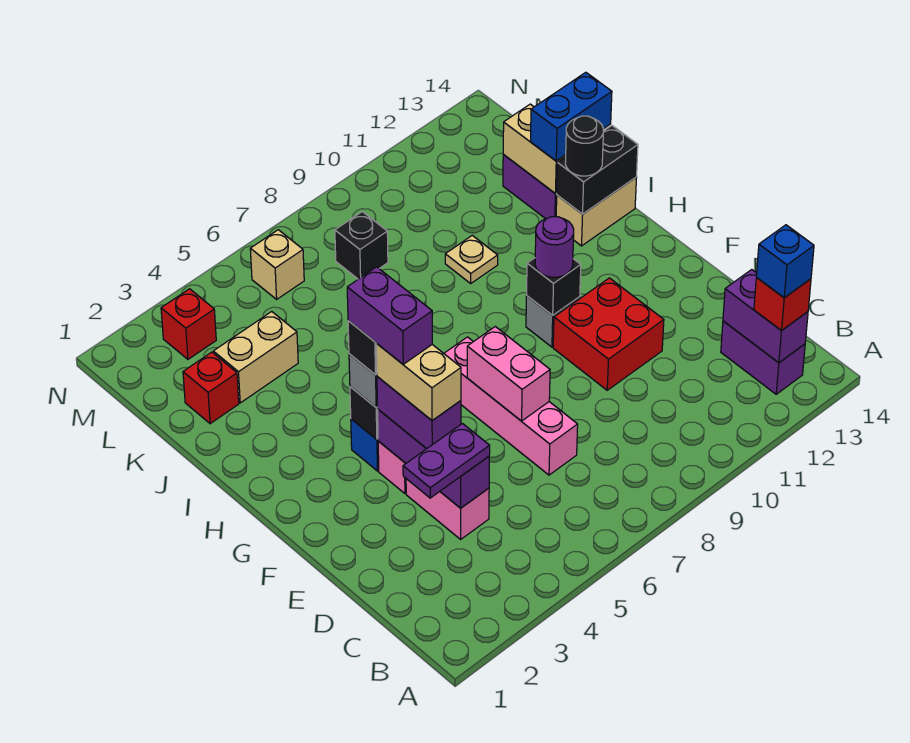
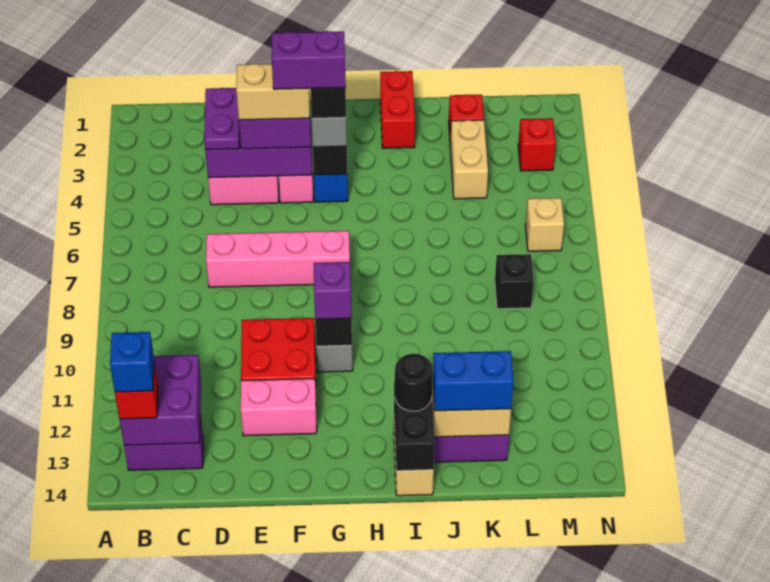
purple 1x2 brick [723,270,808,363] -> purple 2x2 brick [120,355,201,445]
pink 1x2 brick [467,327,550,421] -> pink 1x2 brick moved to [241,379,317,436]
purple 1x1 round brick [535,217,574,277] -> purple 1x1 brick [314,262,352,319]
none -> red 1x2 brick [380,71,415,148]
tan 1x1 plate [445,235,498,283] -> none
blue 1x2 brick [530,72,612,161] -> blue 1x2 brick turned to [433,351,513,411]

